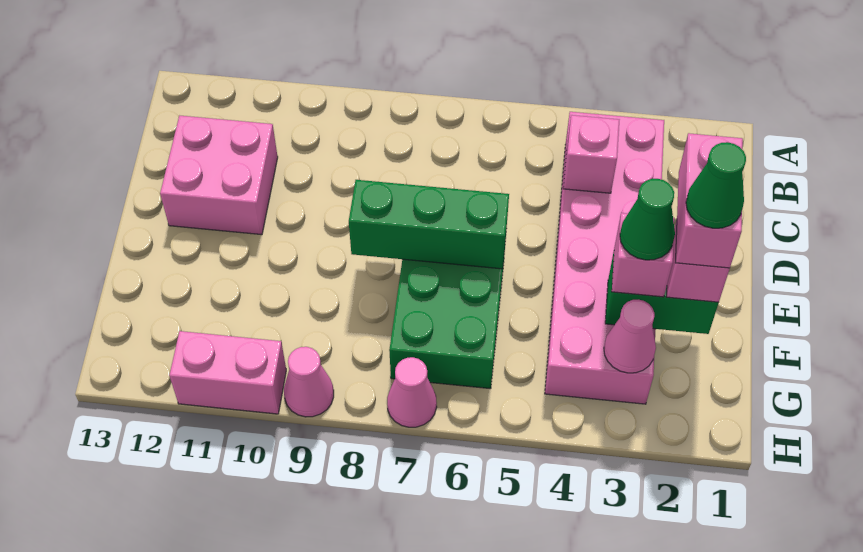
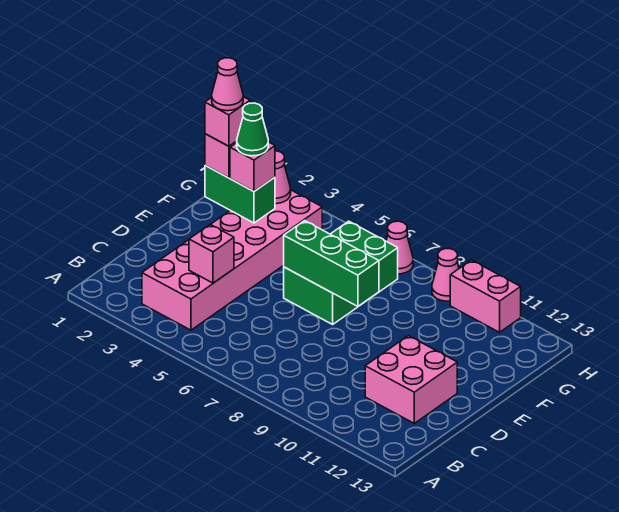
pink 1x2 brick [675,133,743,268] -> pink 1x1 brick [205,97,250,146]
green 1x1 cone [686,142,746,228] -> pink 1x1 cone [212,58,243,111]

